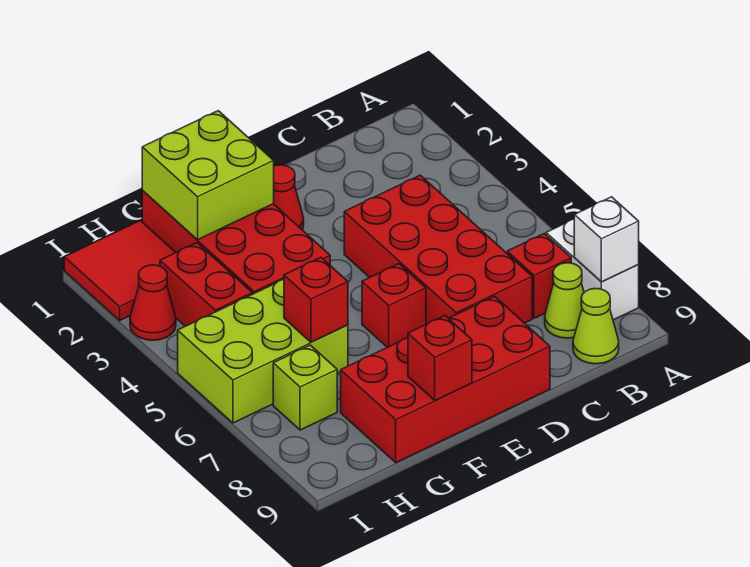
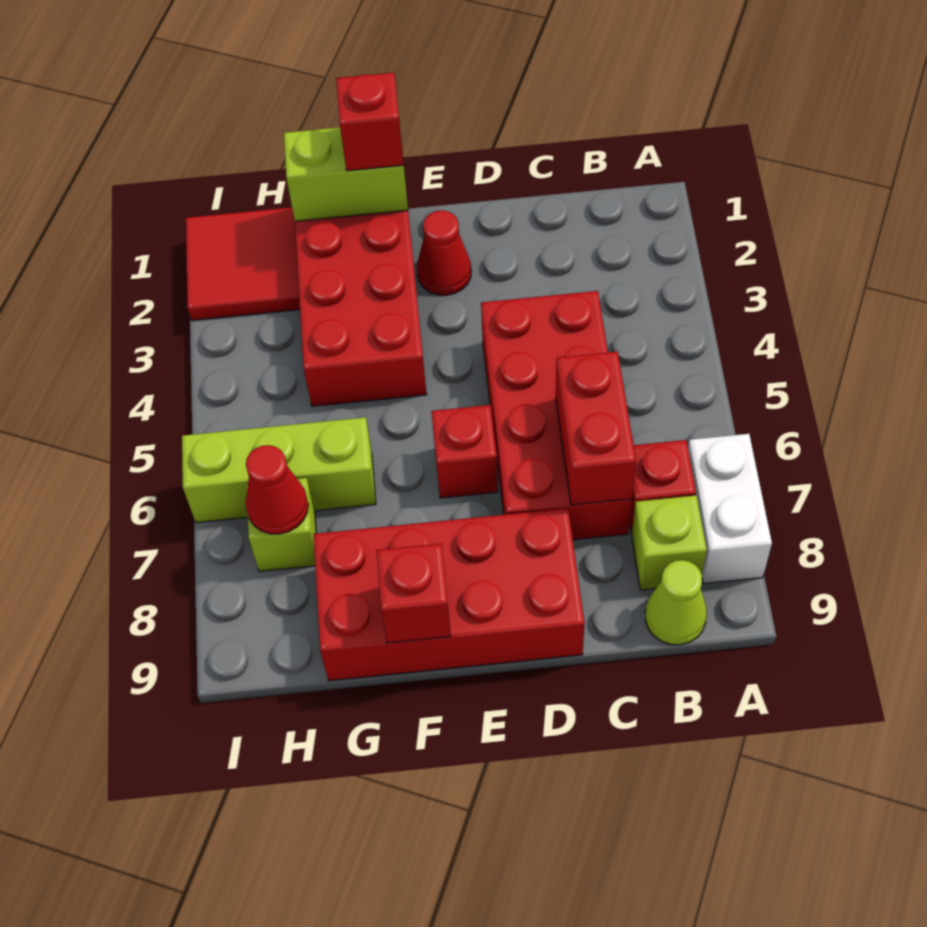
white 1x1 brick [574,197,639,282] -> none
lime 1x1 cone [545,263,584,338] -> lime 1x1 brick [632,495,707,590]
lime 2x2 brick [142,111,274,240] -> lime 1x2 brick [284,127,408,221]
lime 2x3 brick [178,280,348,423] -> lime 1x3 brick [182,417,376,523]
red 1x1 brick [284,257,348,342] -> red 1x1 brick moved to [336,73,404,171]
red 1x2 brick [160,243,252,326] -> red 1x2 brick moved to [556,352,636,505]
red 1x1 cone [130,265,176,340] -> red 1x1 cone moved to [246,445,308,534]

